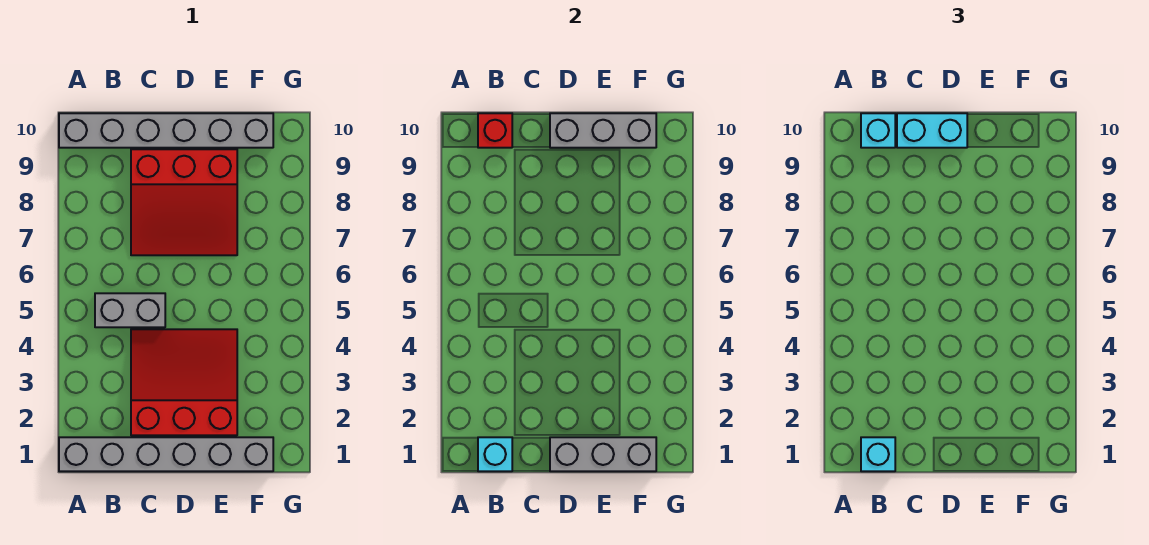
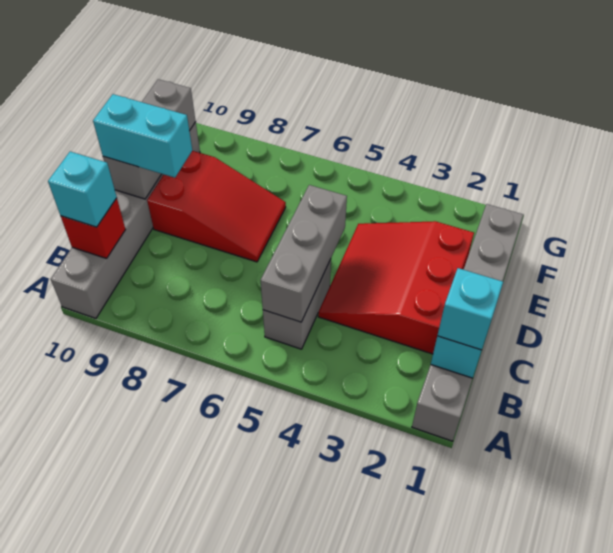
red 3x3 slope [131,149,237,255] -> red 2x3 slope [147,151,286,262]
cyan 1x2 brick [897,113,967,148] -> cyan 1x2 brick turned to [93,94,192,178]
grey 1x3 brick [550,437,656,471] -> grey 1x3 brick moved to [261,185,347,322]

